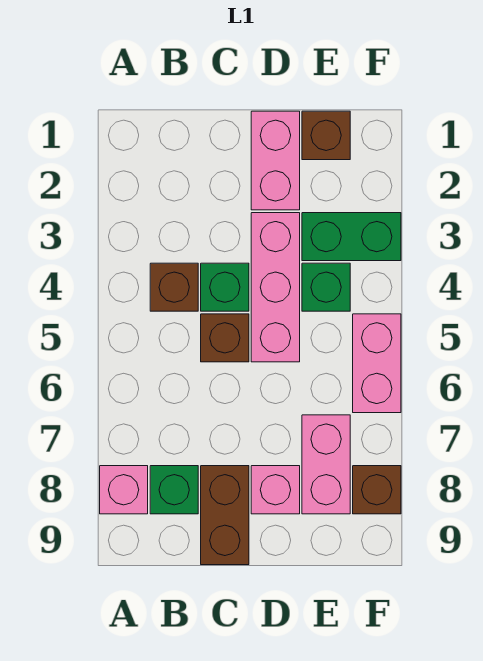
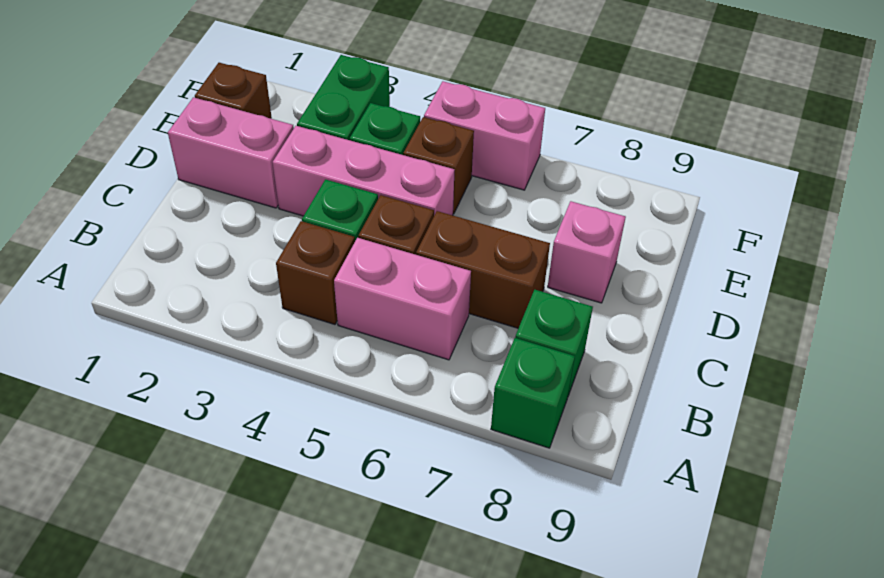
pink 1x1 brick [100,466,148,514] -> green 1x1 brick [491,338,575,448]
brown 1x2 brick [201,466,249,565] -> brown 1x2 brick moved to [416,211,550,328]
pink 1x2 brick [302,415,350,514] -> pink 1x2 brick moved to [334,238,471,360]
brown 1x1 brick [353,466,401,514] -> brown 1x1 brick moved to [403,117,474,214]

